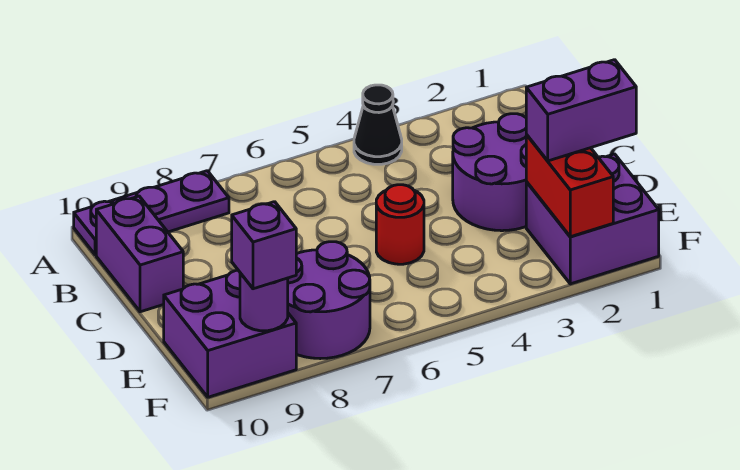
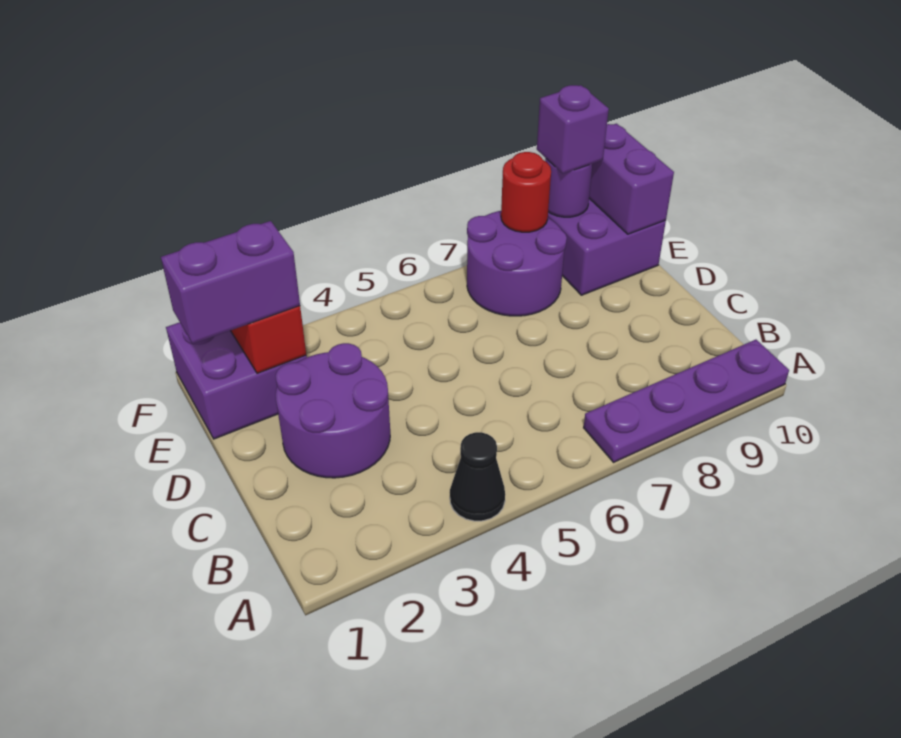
purple 1x3 plate [74,171,229,255] -> purple 1x4 plate [584,340,789,462]
purple 1x2 brick [96,196,183,312] -> purple 1x2 brick moved to [589,124,674,234]
red 1x1 round brick [376,185,424,264] -> red 1x1 round brick moved to [501,152,551,232]

